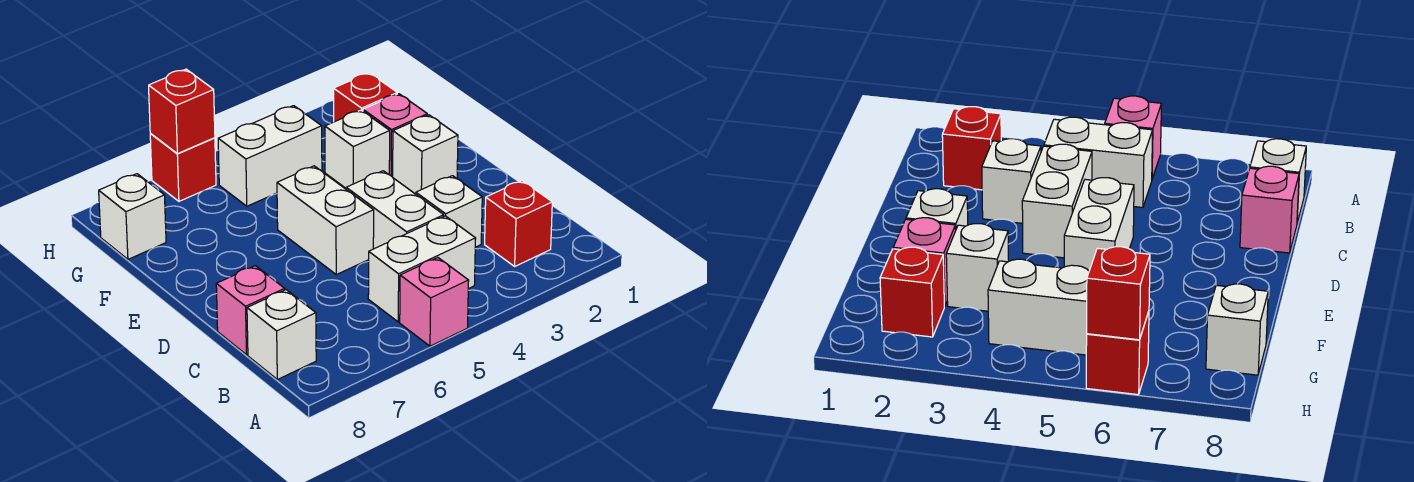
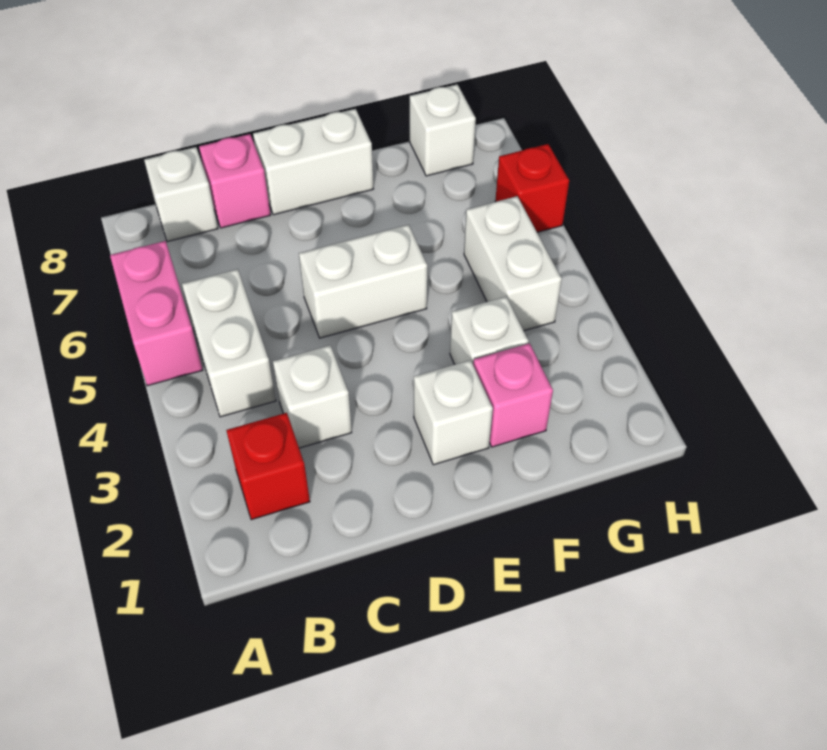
pink 1x1 brick [400,258,469,346] -> pink 1x2 brick [110,241,203,386]
white 1x2 brick [346,171,444,249] -> white 1x2 brick moved to [253,109,373,215]
red 1x1 brick [333,73,397,122] -> none
red 1x1 brick [149,69,215,154] -> none

